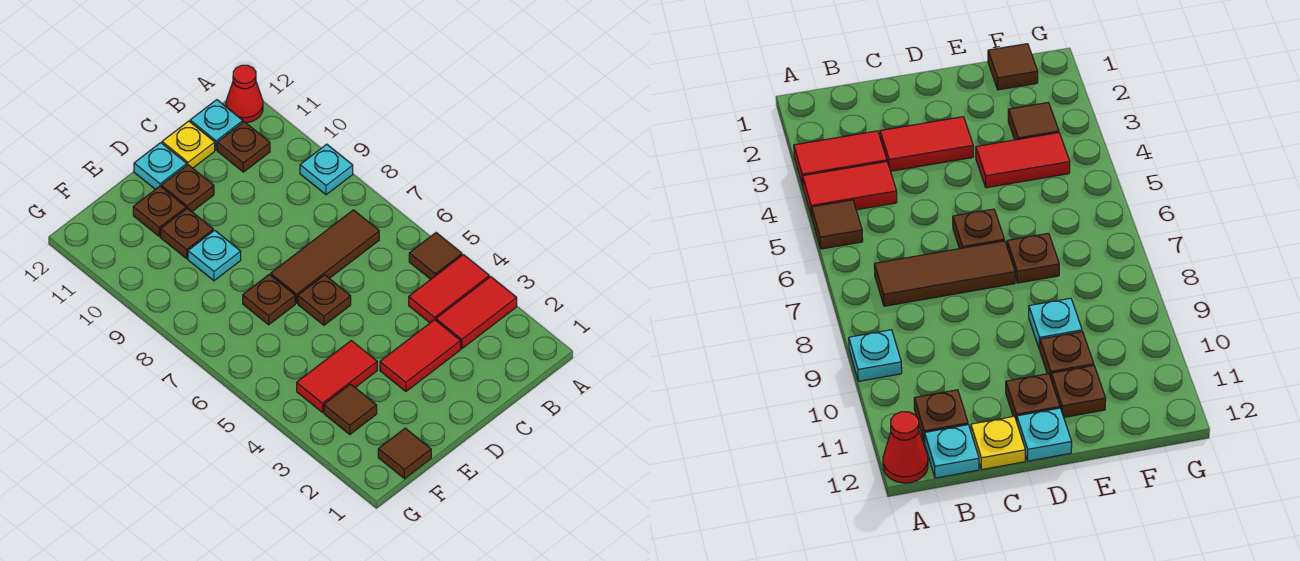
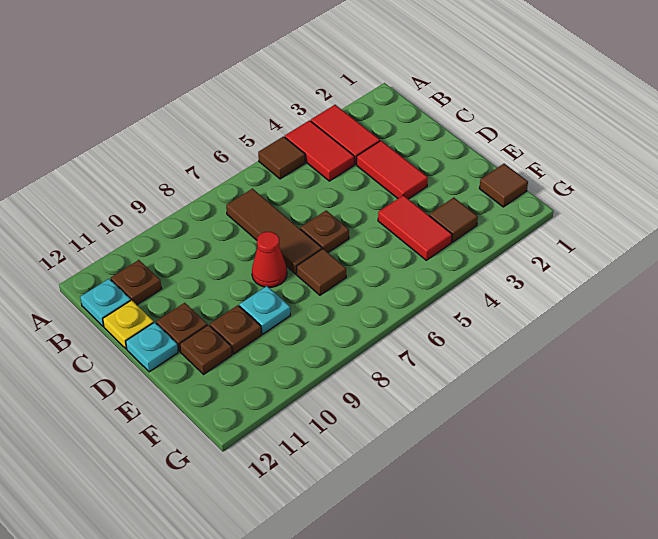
cyan 1x1 plate [300,144,353,195] -> none
red 1x1 cone [226,65,263,123] -> red 1x1 cone moved to [252,232,287,287]
brown 1x1 plate [243,274,295,325] -> brown 1x1 tile [297,249,346,295]

